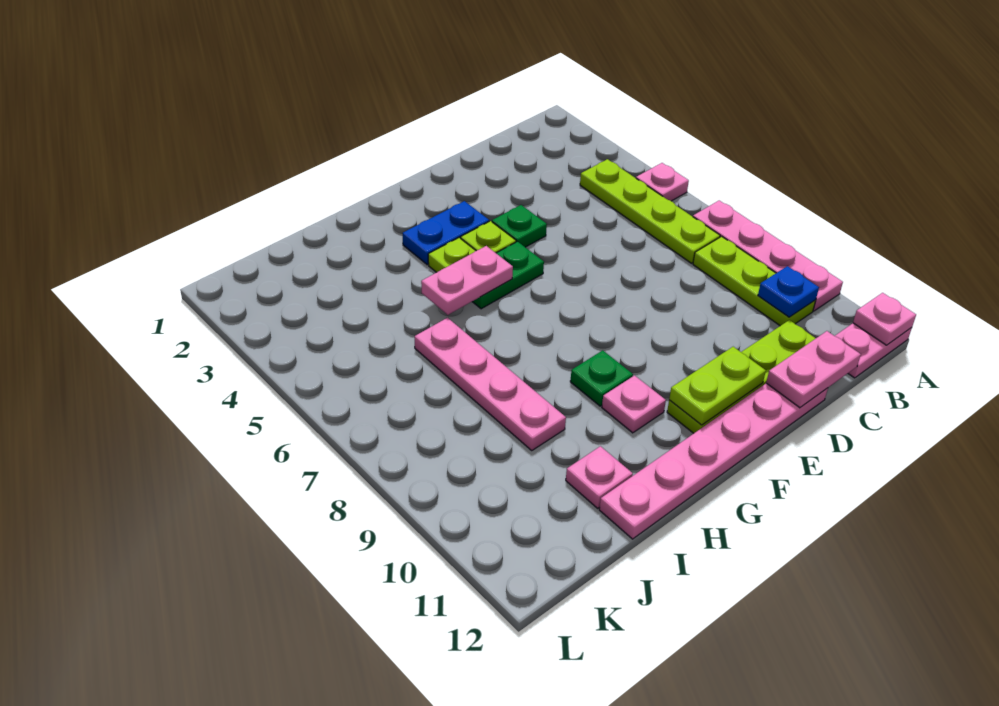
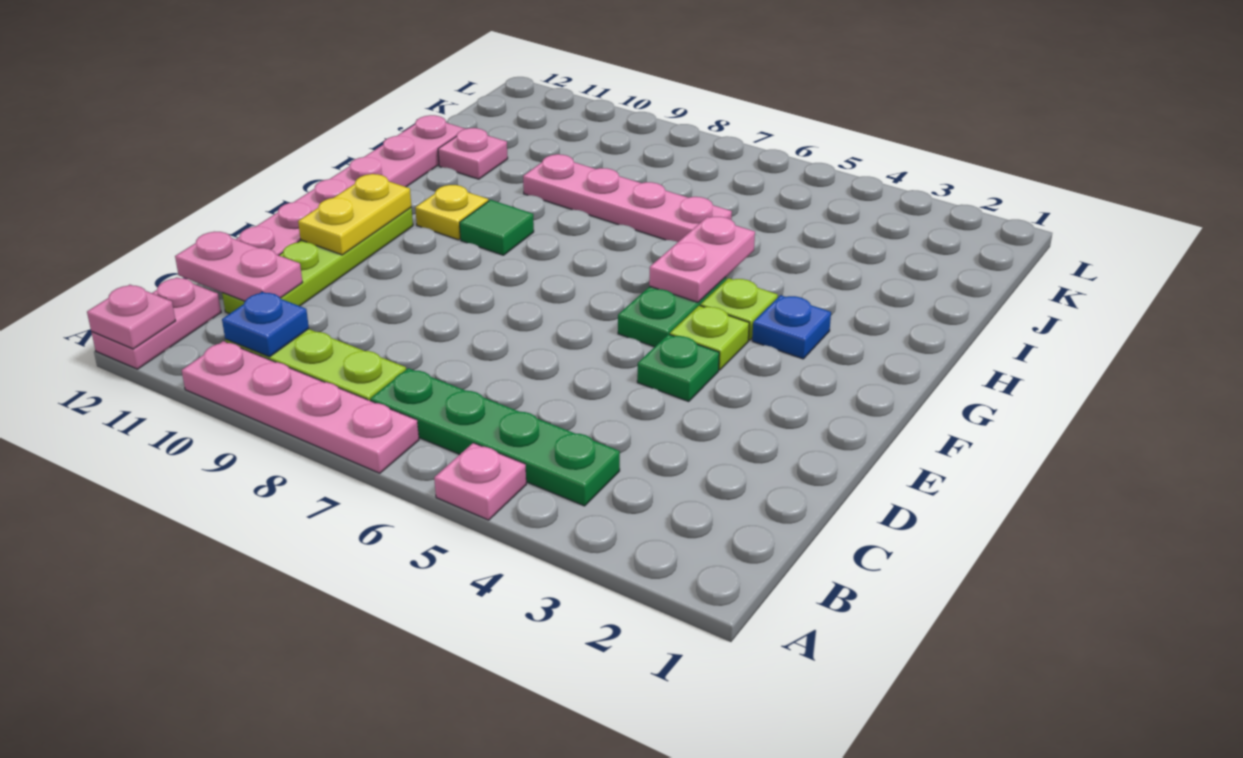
lime 1x4 plate [580,159,720,263] -> green 1x4 plate [370,368,620,506]
pink 1x2 plate [766,331,861,408] -> pink 1x2 plate turned to [175,232,303,301]
lime 1x2 plate [669,347,766,425] -> yellow 1x2 plate [298,174,411,255]
blue 1x2 plate [403,201,489,265] -> blue 1x1 plate [752,295,831,359]
green 1x1 plate [570,350,633,406] -> green 1x1 tile [459,200,534,255]
pink 1x1 plate [602,375,666,433] -> yellow 1x1 plate [415,185,488,240]

